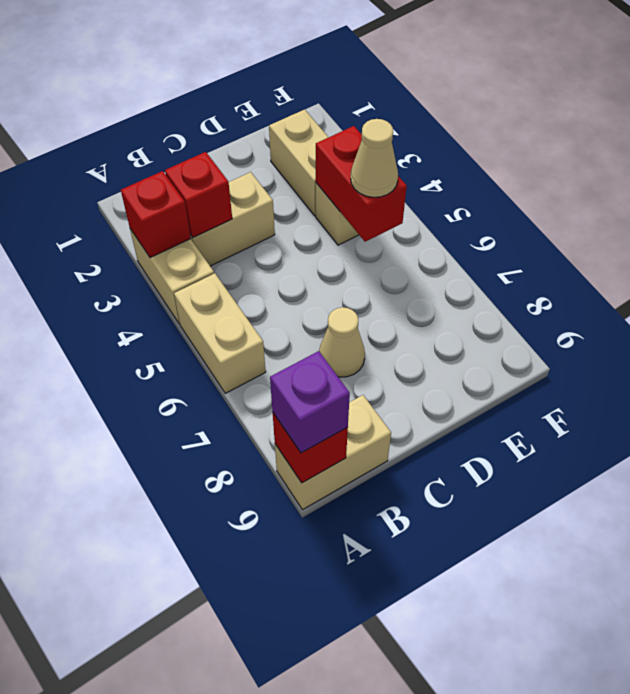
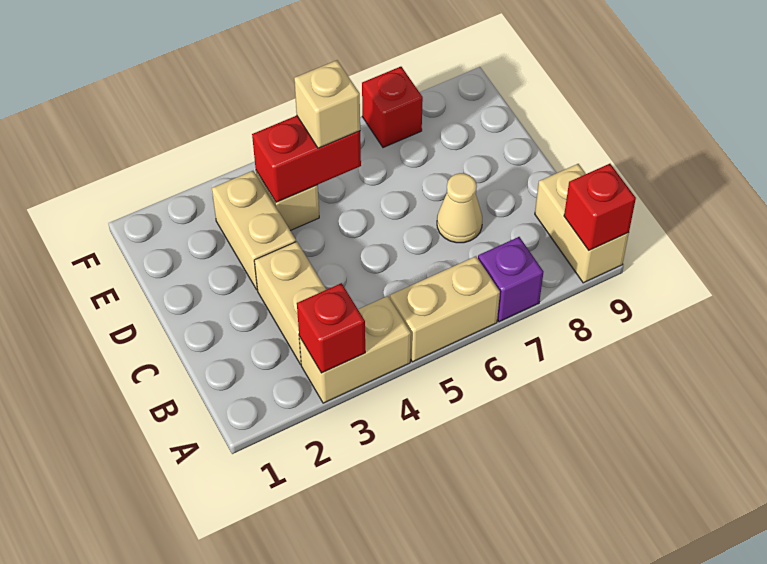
purple 1x1 brick [270,351,350,453] -> purple 1x1 brick moved to [478,237,543,322]
red 1x1 brick [165,152,232,237] -> red 1x1 brick moved to [362,67,423,148]
tan 1x2 brick [269,110,328,216] -> tan 1x2 brick turned to [212,170,296,290]
tan 1x1 cone [351,119,398,197] -> tan 1x1 brick [294,60,360,148]

